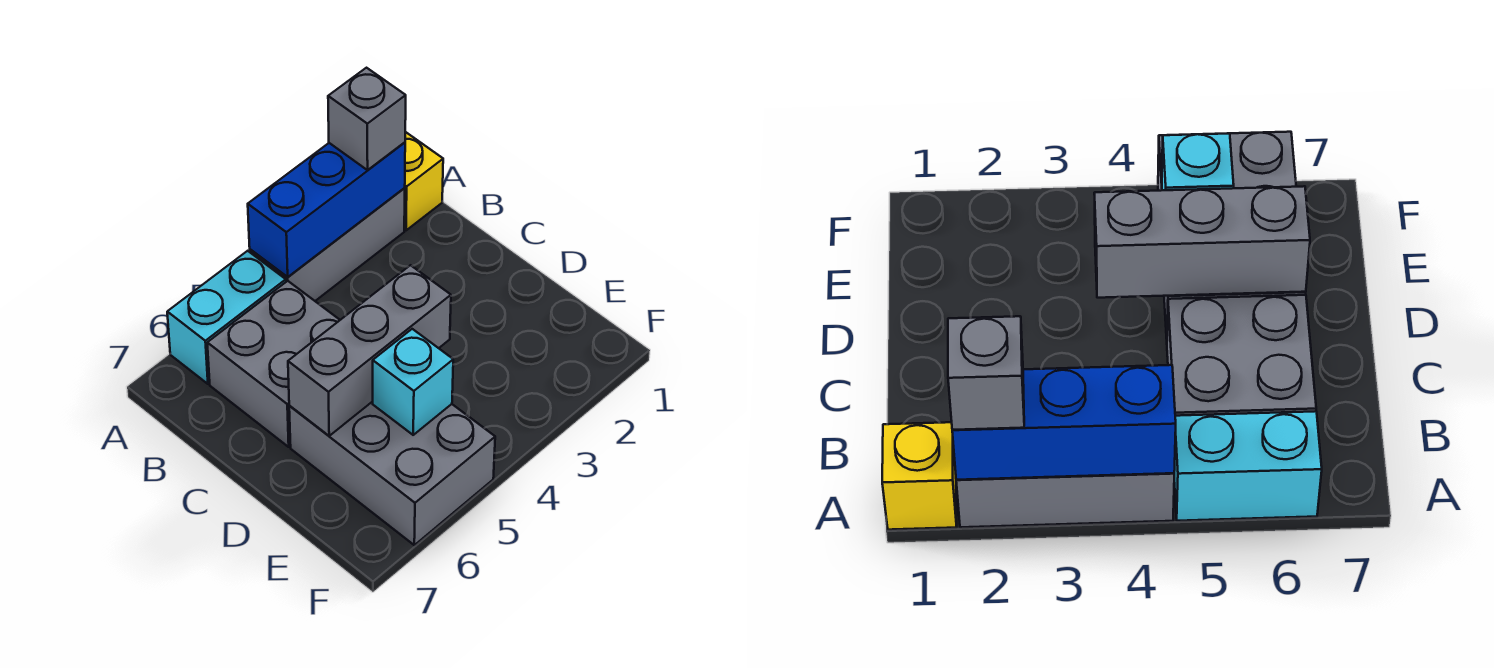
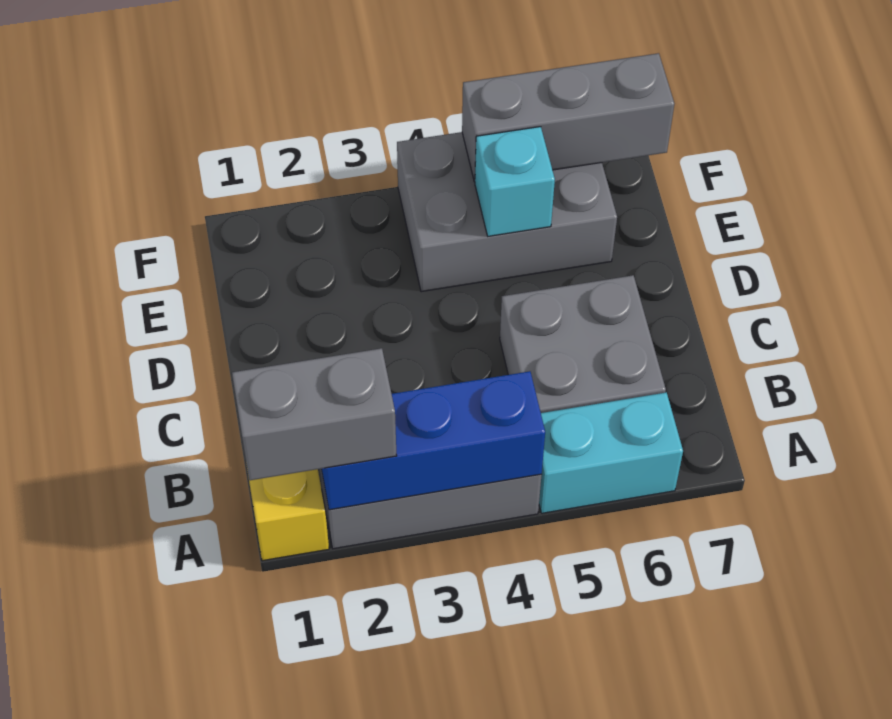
grey 1x1 brick [328,68,406,170] -> grey 1x2 brick [232,348,397,480]
grey 1x3 brick [288,265,451,436] -> grey 1x3 brick moved to [462,53,674,182]
grey 2x3 brick [289,401,495,545] -> grey 2x3 brick turned to [397,132,617,292]

